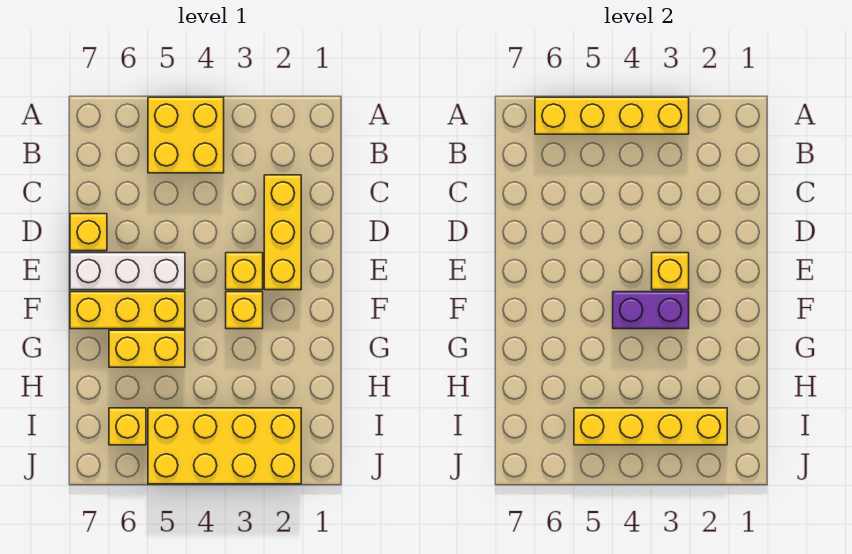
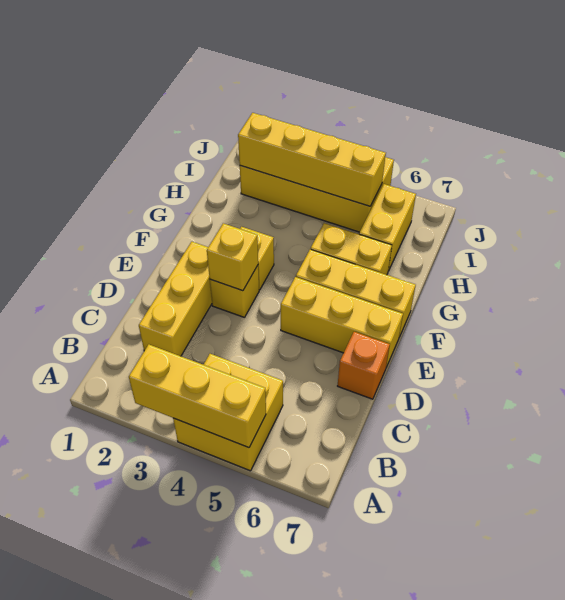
yellow 1x4 brick [535,97,689,134] -> yellow 1x3 brick [129,345,266,448]
yellow 1x1 brick [70,214,107,251] -> orange 1x1 brick [338,332,390,399]
white 1x3 brick [70,253,185,290] -> yellow 1x3 brick [281,277,403,367]
purple 1x2 brick [613,292,689,329] -> none
yellow 1x1 brick [109,408,146,445] -> yellow 1x2 brick [359,184,416,271]

